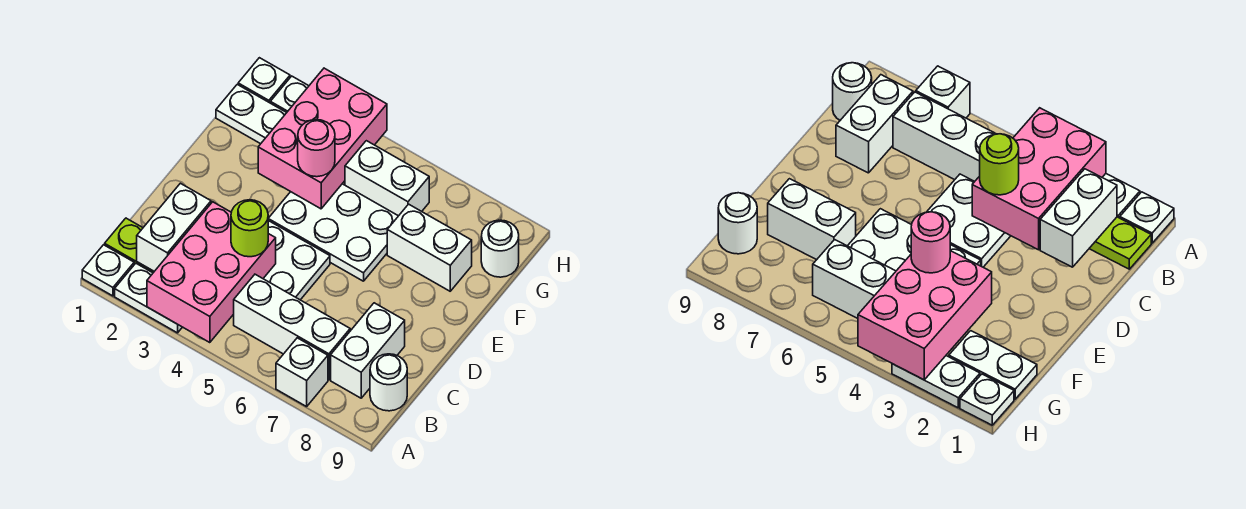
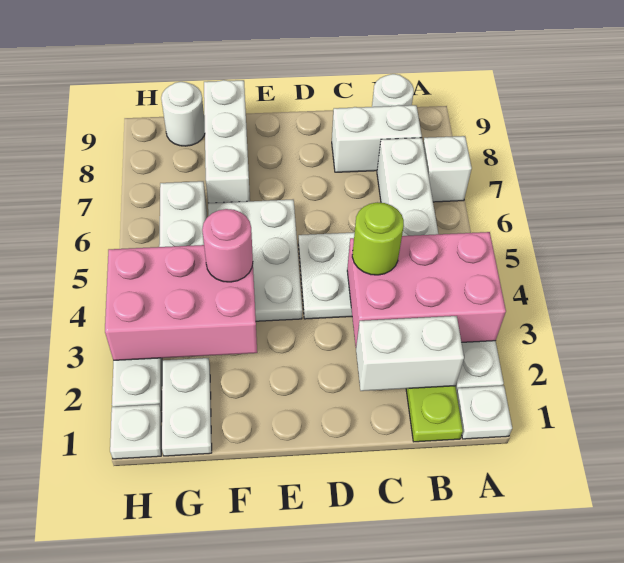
white 1x2 brick [387,204,472,291] -> white 1x3 brick [204,80,250,203]

